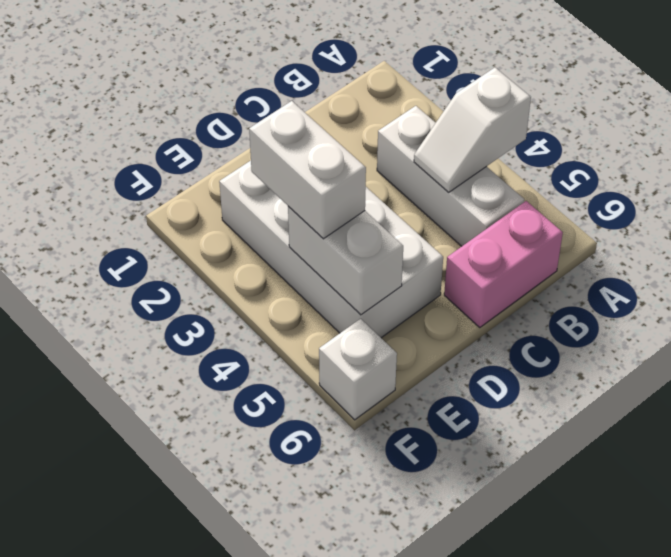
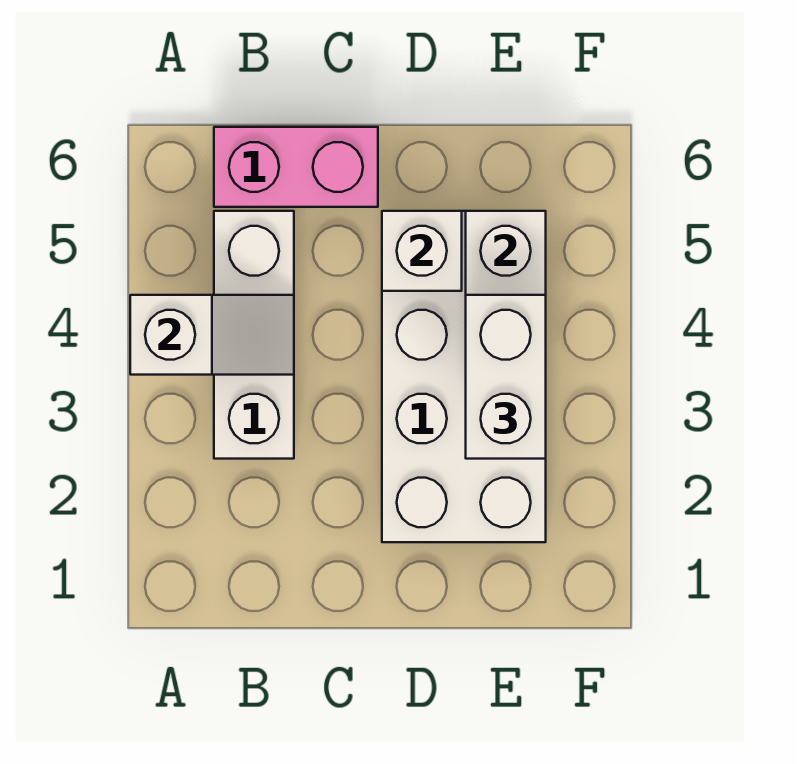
white 1x1 brick [319,319,397,420] -> white 1x1 brick moved to [382,211,462,291]

